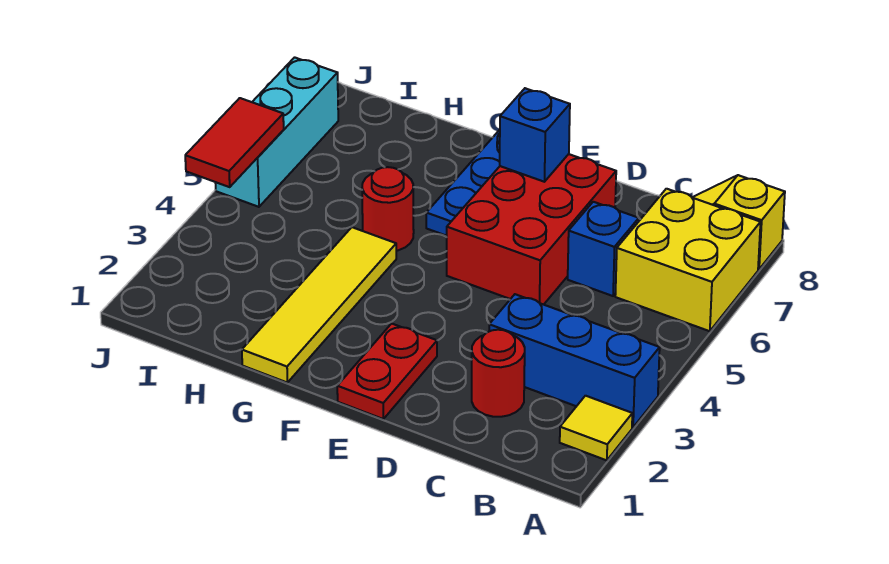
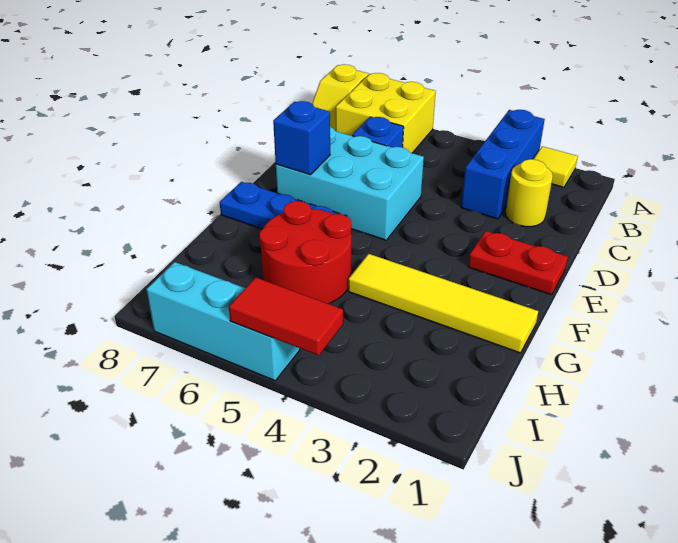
red 1x1 round brick [472,330,525,417] -> yellow 1x1 round brick [506,159,553,227]
red 2x3 brick [447,154,616,305] -> cyan 2x3 brick [276,127,424,240]
red 1x1 round brick [362,167,414,251] -> red 2x2 round brick [259,201,351,304]

